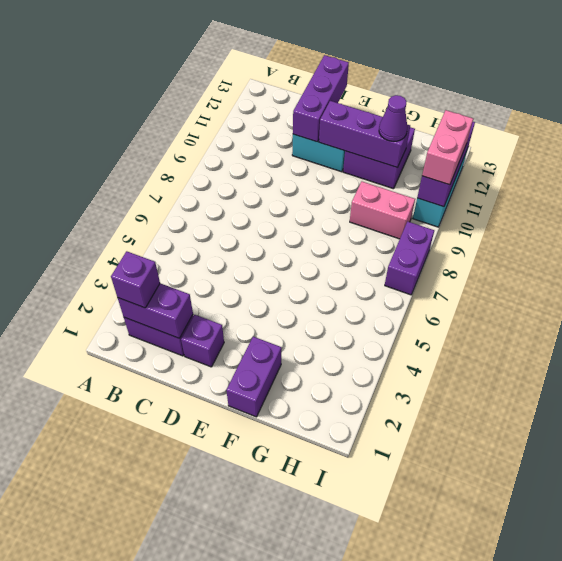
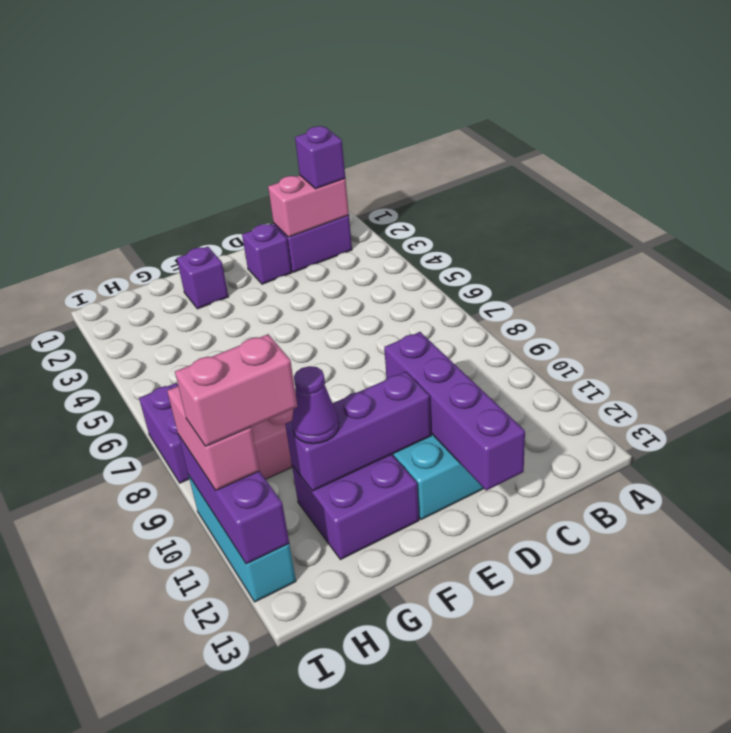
purple 1x2 brick [118,283,193,338] -> pink 1x2 brick [268,175,349,237]
purple 1x3 brick [293,55,349,142] -> purple 1x4 brick [384,332,525,491]
purple 1x2 brick [226,337,281,417] -> purple 1x1 brick [177,247,228,309]
none -> pink 1x2 brick [175,334,297,446]

